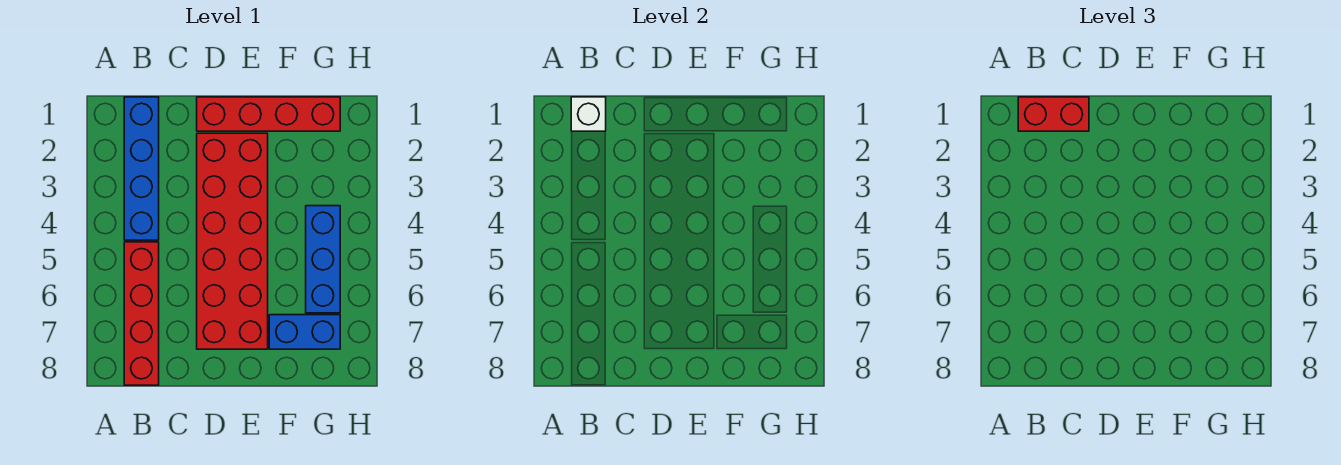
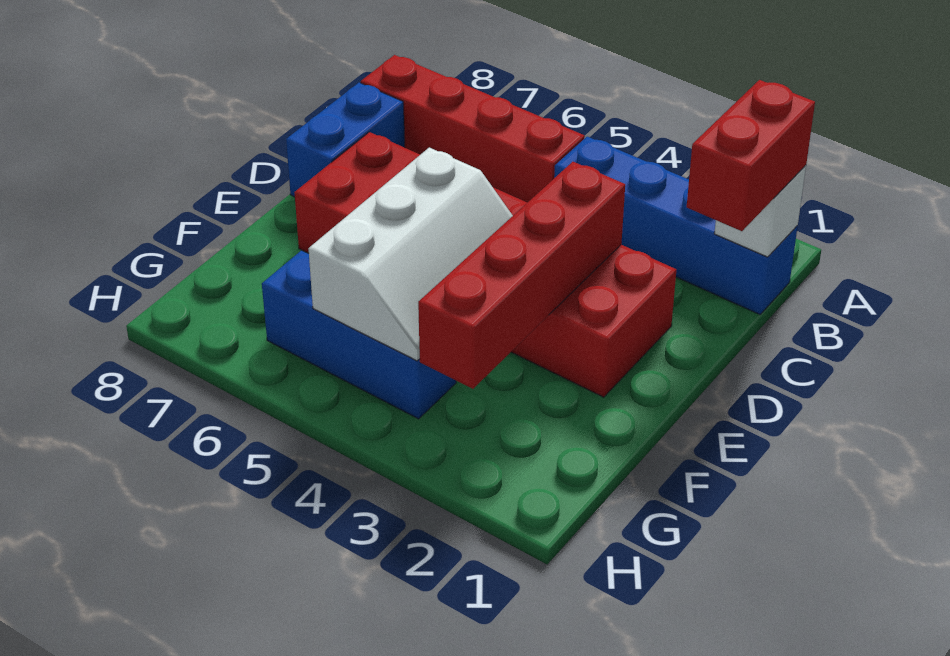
red 1x4 brick [197,97,340,131] -> red 1x4 brick moved to [418,162,625,389]
none -> white 2x3 slope [308,148,513,361]
blue 1x2 brick [269,315,340,349] -> blue 1x2 brick moved to [286,83,405,197]

